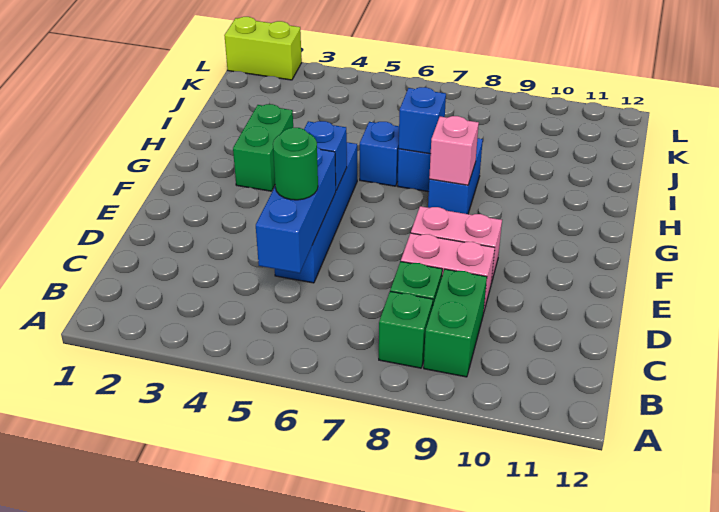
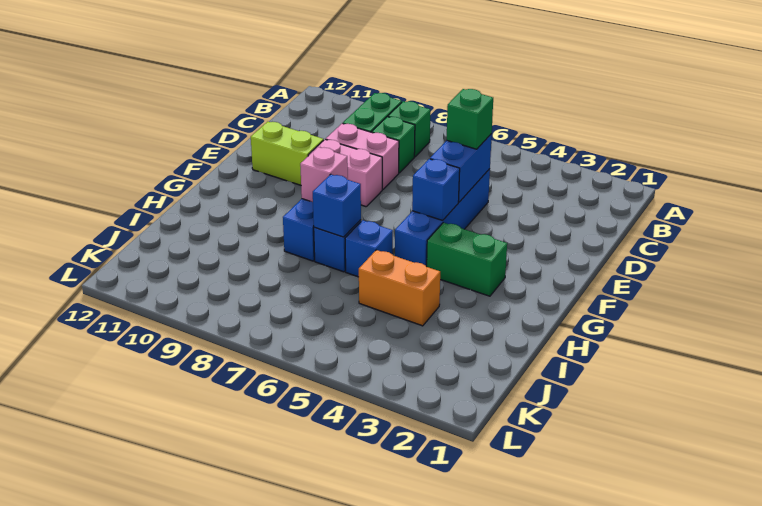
blue 1x3 brick [256,147,336,273] -> blue 1x2 brick [430,134,492,202]
green 1x1 round brick [273,127,318,200] -> green 1x1 brick [447,89,493,149]
green 1x2 brick [233,104,293,191] -> green 1x2 brick turned to [427,223,507,296]
none -> orange 1x2 brick [359,250,440,326]
lime 1x2 brick [224,17,302,80] -> lime 1x2 brick moved to [251,122,324,185]

